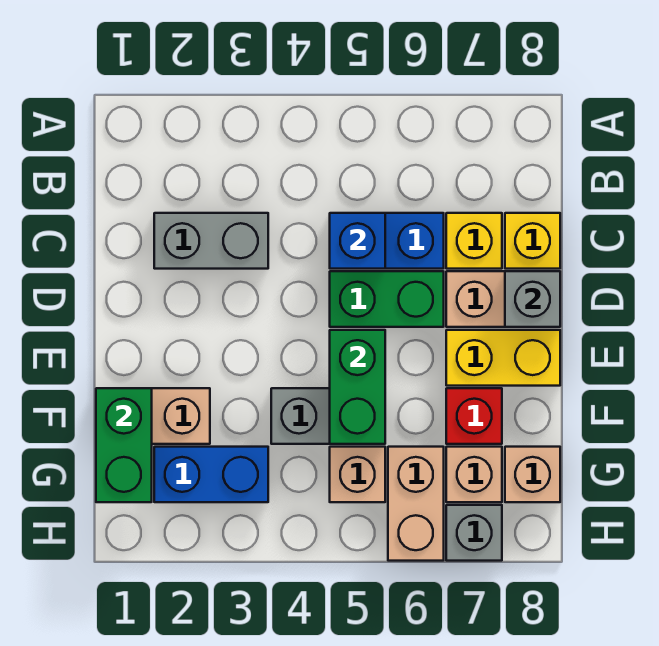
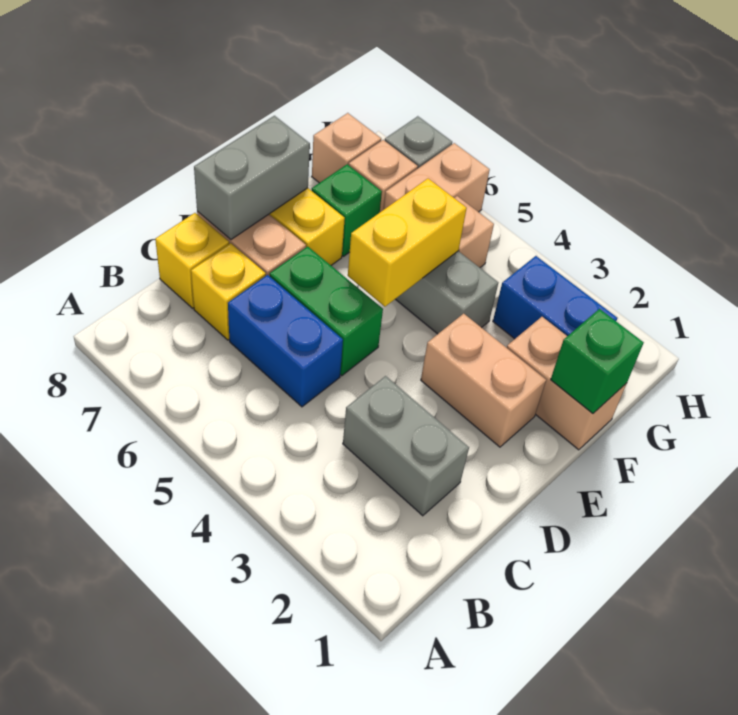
blue 1x1 brick [330,213,385,269] -> none
grey 1x1 brick [505,271,560,327] -> grey 1x2 brick [194,116,310,240]
none -> tan 1x2 brick [421,314,546,447]
green 1x2 brick [330,330,385,444] -> yellow 1x2 brick [348,179,467,307]
green 1x2 brick [96,388,152,502] -> green 1x1 brick [551,309,644,413]
red 1x1 brick [446,388,502,444] -> green 1x1 brick [312,164,382,256]

